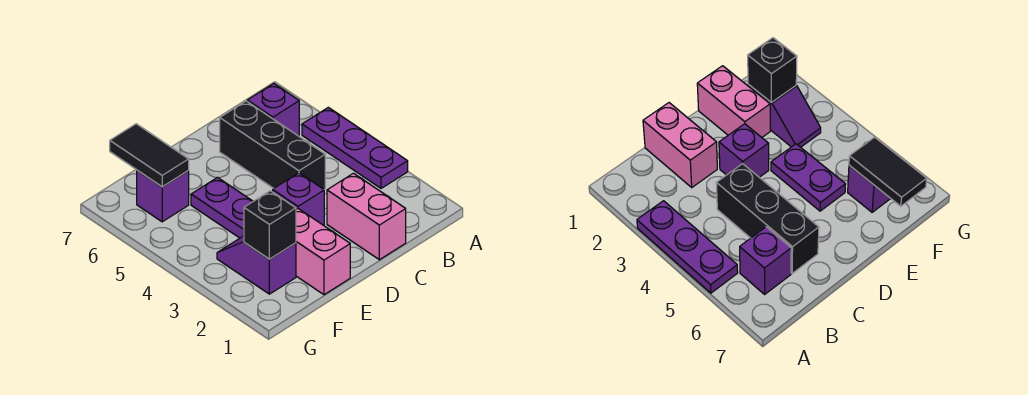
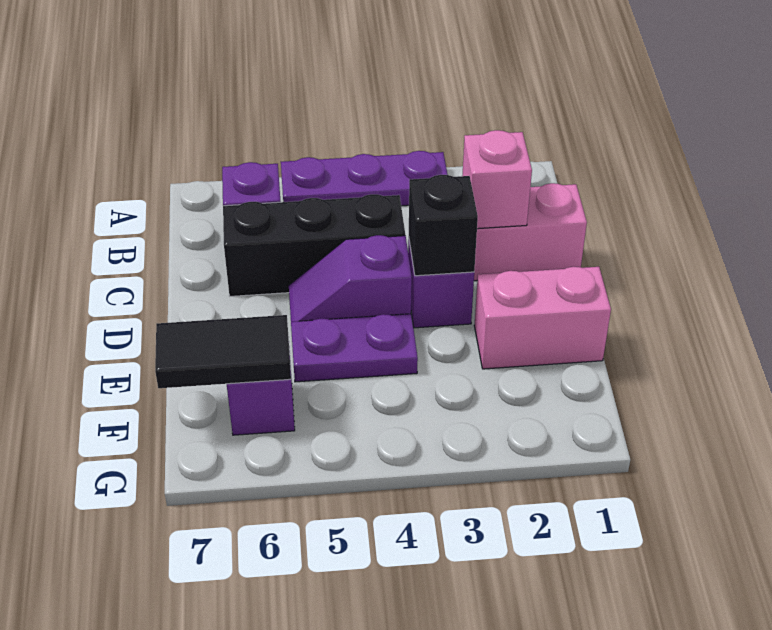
none -> pink 1x1 brick [462,130,532,229]
purple 1x2 slope [217,236,296,294] -> purple 1x2 slope moved to [289,235,412,322]
black 1x1 brick [244,191,296,259] -> black 1x1 brick moved to [409,175,478,276]

